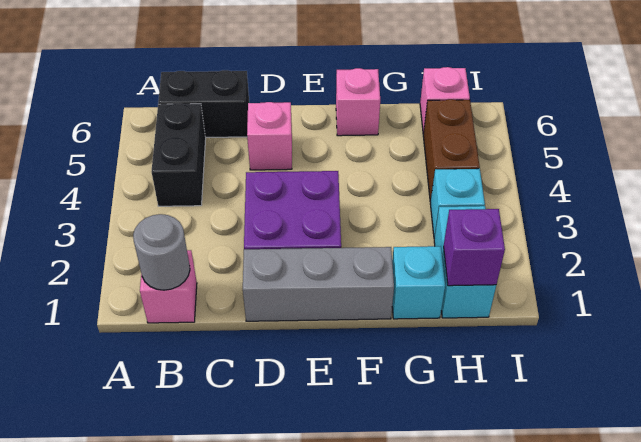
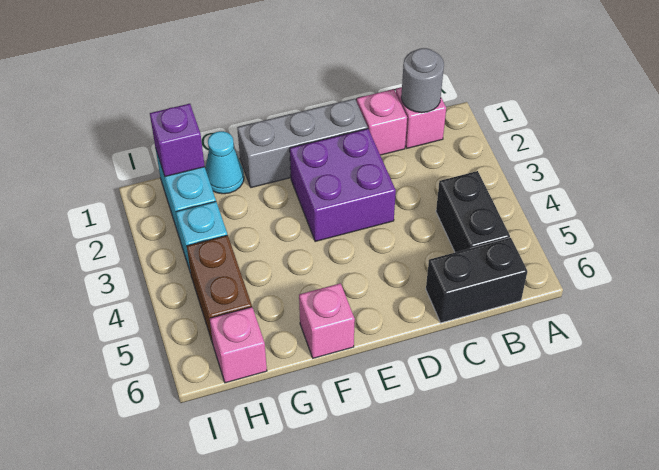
pink 1x1 brick [247,102,292,170] -> pink 1x1 brick moved to [357,89,407,155]
cyan 1x1 brick [392,246,445,319] -> cyan 1x1 cone [205,131,244,194]

